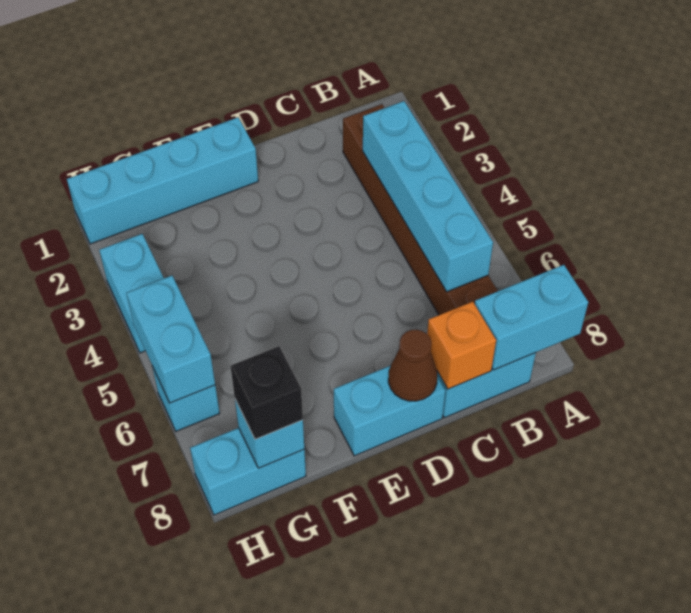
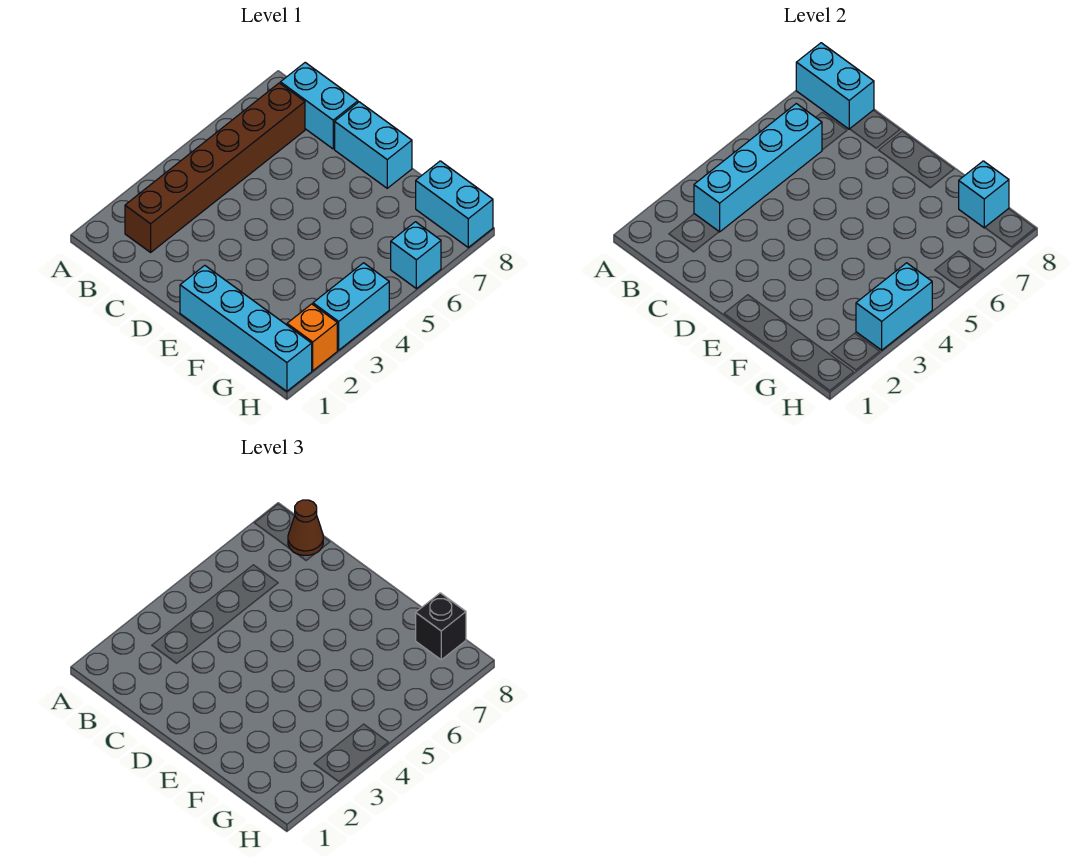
orange 1x1 brick [427,302,496,389] -> orange 1x1 brick moved to [287,304,337,371]
brown 1x1 cone [388,330,437,401] -> brown 1x1 cone moved to [288,500,323,556]
cyan 1x2 brick [126,276,215,403] -> cyan 1x2 brick moved to [856,263,932,350]

